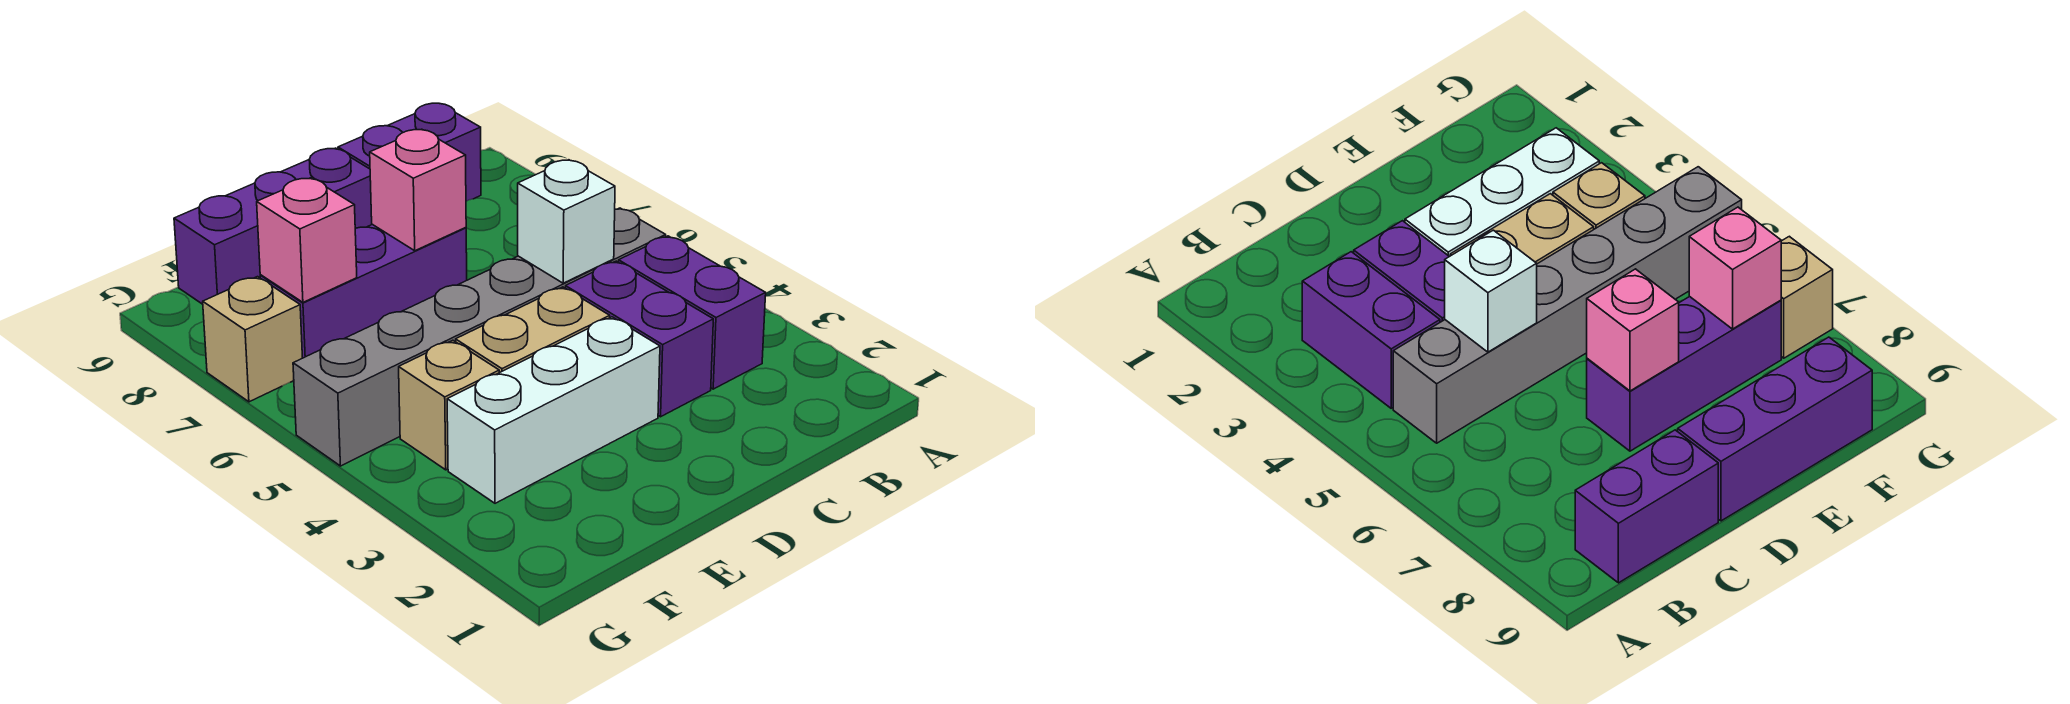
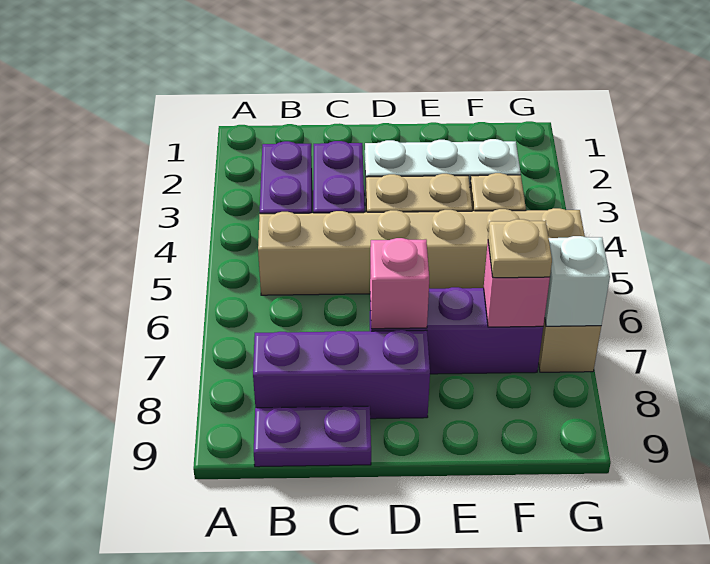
grey 1x6 brick [293,208,666,466] -> tan 1x6 brick [258,208,585,295]
purple 1x2 brick [338,103,481,201] -> purple 1x2 plate [254,406,371,467]
white 1x1 brick [518,160,615,283] -> white 1x1 brick moved to [545,236,610,326]
purple 1x3 brick [174,148,372,304] -> purple 1x3 brick moved to [253,330,430,419]
none -> tan 1x1 plate [488,219,552,278]

